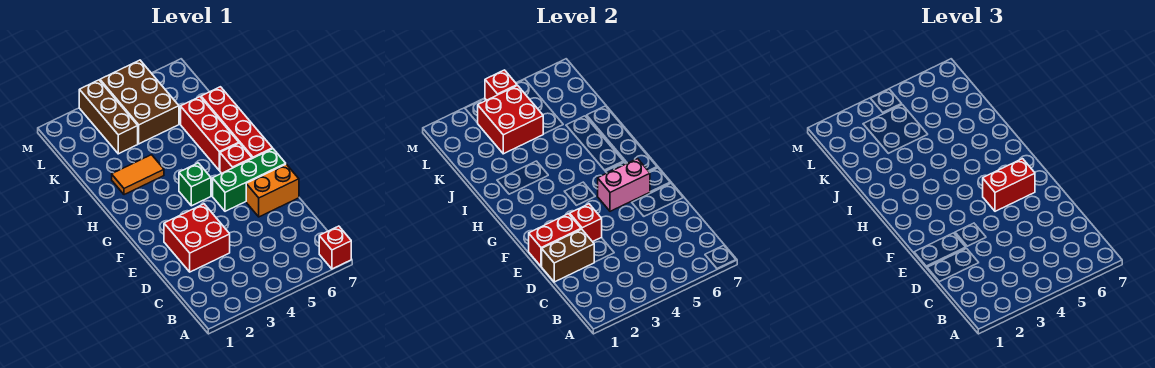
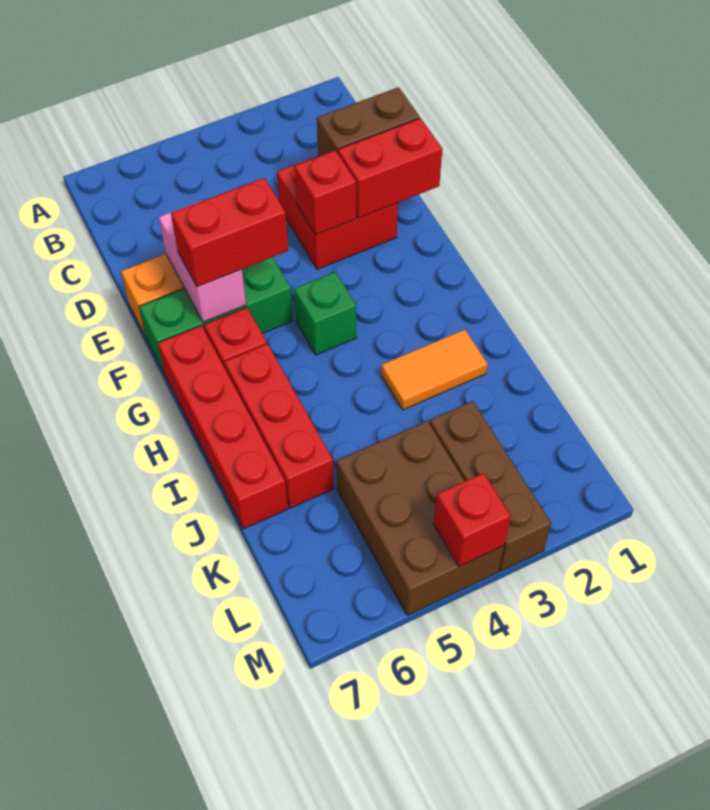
red 1x1 brick [319,226,351,269] -> none
pink 1x2 brick [598,159,650,211] -> pink 1x2 brick turned to [159,201,246,322]
red 2x2 brick [478,86,543,154] -> none

